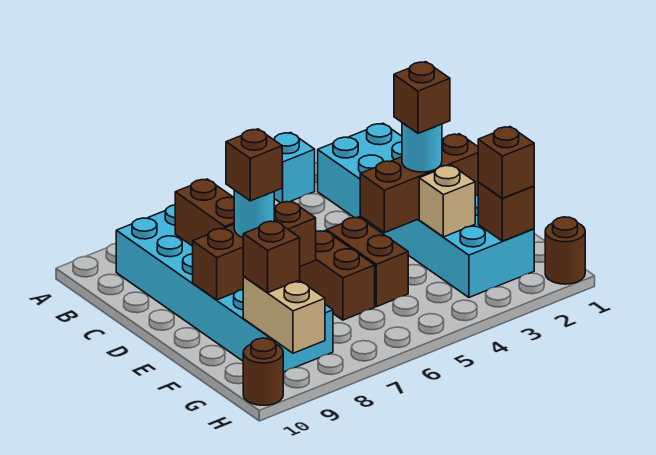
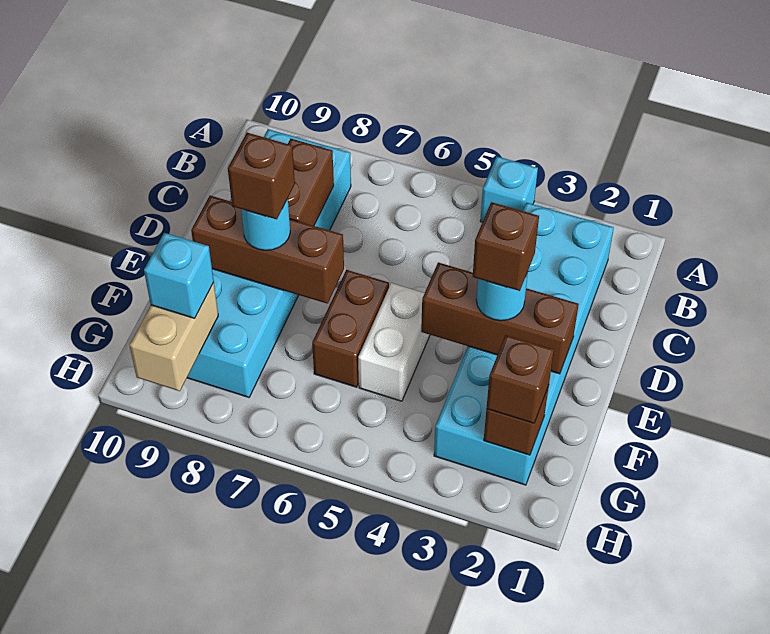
brown 1x2 brick [327,217,408,307] -> white 1x2 brick [358,283,430,401]
tan 1x1 brick [419,165,475,237] -> none
brown 1x1 brick [243,221,300,293] -> cyan 1x1 brick [144,233,214,318]
brown 1x1 round brick [545,217,585,284] -> none
brown 1x1 round brick [243,338,283,405] -> none

